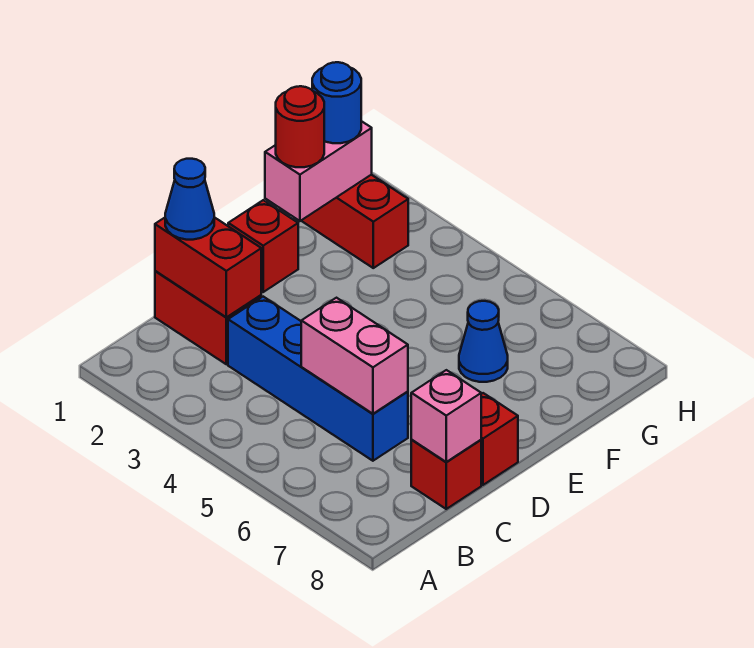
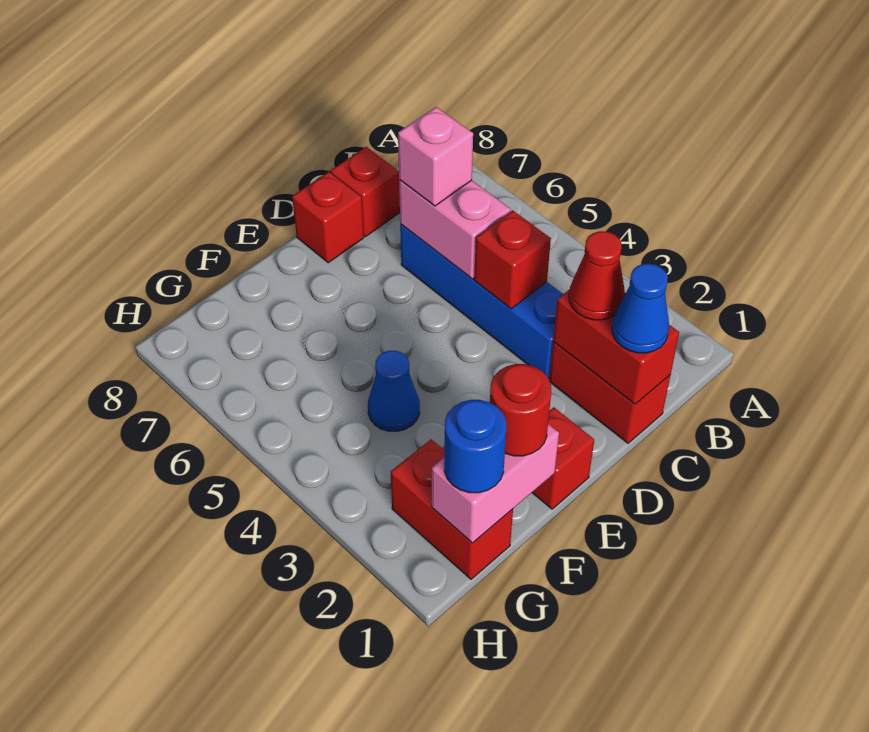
none -> red 1x1 cone [569,231,625,320]
none -> red 1x1 brick [474,210,551,309]
pink 1x1 brick [411,370,481,462] -> pink 1x1 brick moved to [398,107,473,206]
blue 1x1 cone [459,301,508,382] -> blue 1x1 cone moved to [368,351,420,431]

